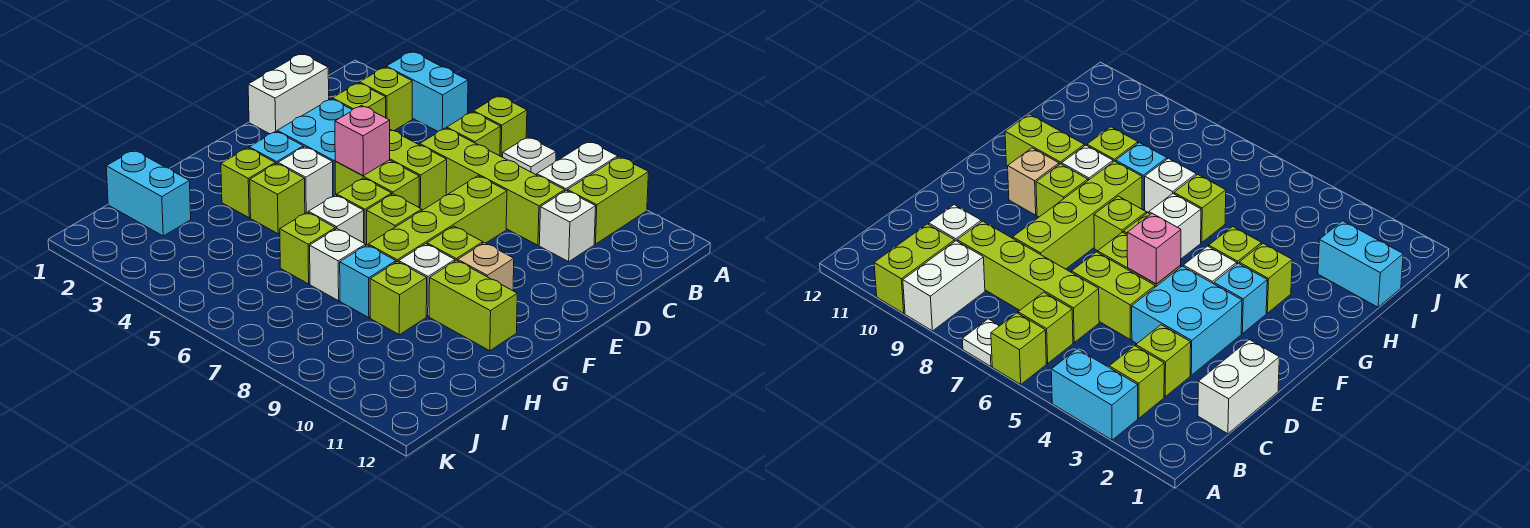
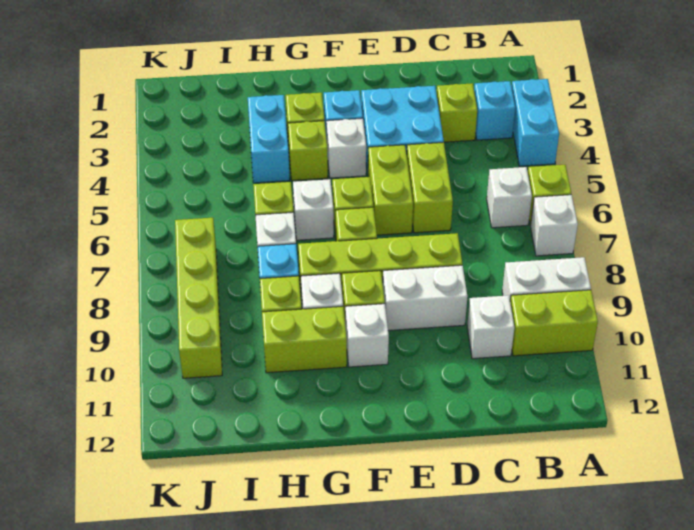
white 1x1 plate [503,137,556,175] -> white 1x1 brick [530,195,578,256]
lime 1x1 brick [360,67,412,131] -> cyan 1x1 brick [474,81,515,140]
lime 1x1 brick [447,112,501,156] -> white 1x1 brick [487,167,532,228]
white 1x2 brick [248,53,329,134] -> white 1x2 brick moved to [383,265,467,331]
lime 1x4 brick [420,128,565,245] -> lime 1x4 brick moved to [175,218,222,378]
pink 1x1 brick [335,106,390,176] -> none
tan 1x1 brick [458,243,514,291] -> white 1x1 brick [345,304,389,367]
lime 1x2 brick [429,260,517,351] -> lime 1x2 brick turned to [262,306,347,373]
cyan 1x2 brick [106,150,191,236] -> cyan 1x2 brick moved to [248,95,290,183]

